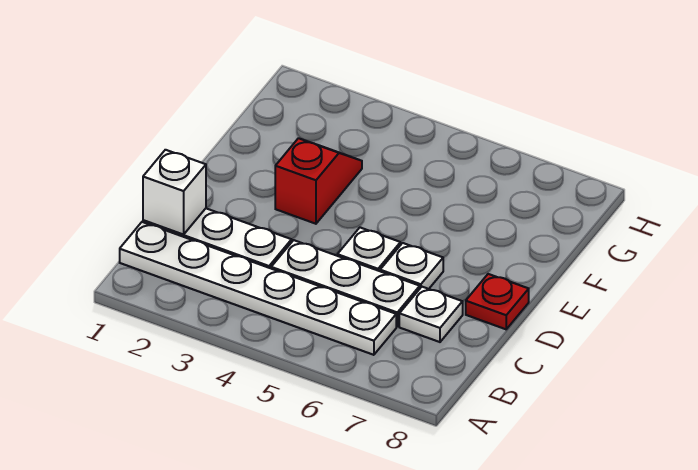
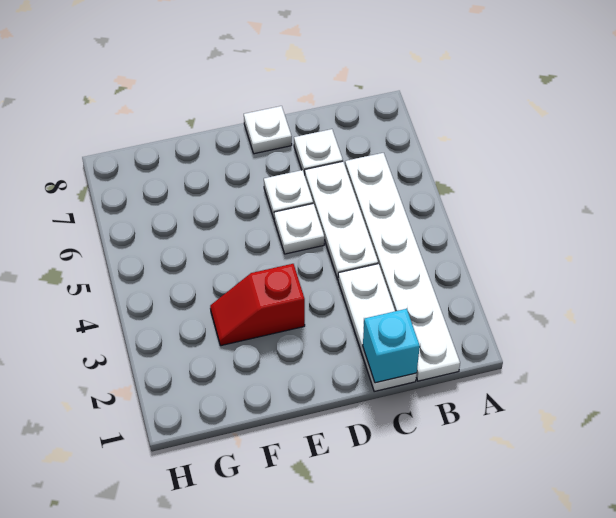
white 1x1 brick [143,150,206,235] -> cyan 1x1 brick [363,309,420,383]
red 1x1 plate [466,274,529,329] -> white 1x1 plate [244,106,292,154]

